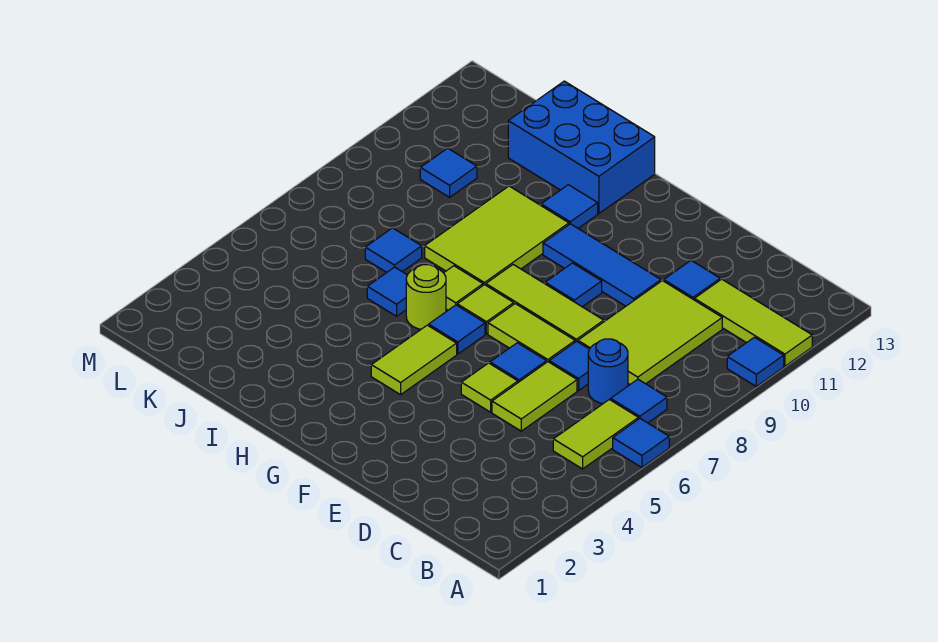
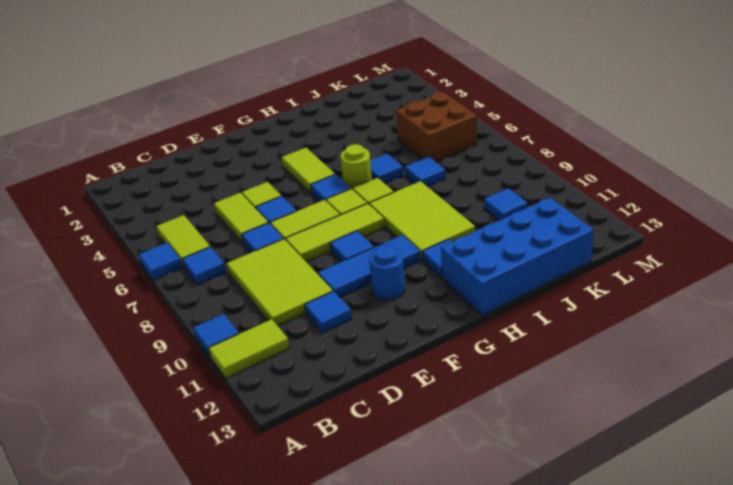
lime 1x3 tile [694,279,812,366] -> lime 1x2 tile [209,319,289,378]
blue 1x1 round brick [588,339,628,404] -> blue 1x1 round brick moved to [369,245,405,300]
blue 2x3 brick [508,81,655,214] -> blue 2x4 brick [441,198,594,315]
none -> brown 2x2 brick [396,92,477,162]

